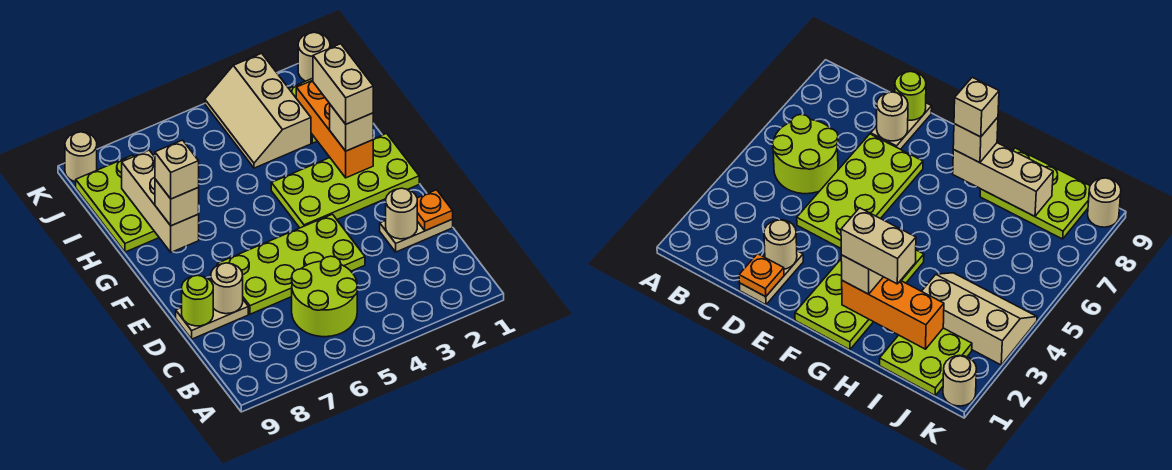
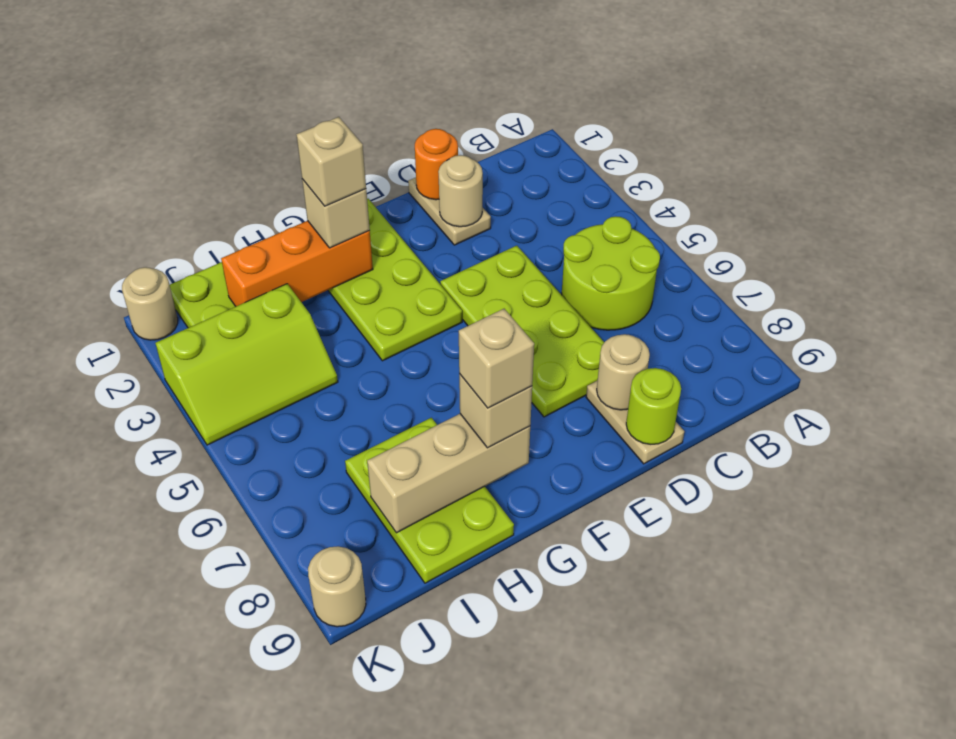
orange 1x1 plate [417,190,453,231] -> orange 1x1 round brick [415,129,458,200]
tan 1x2 brick [313,44,373,124] -> tan 1x1 brick [296,117,366,206]
lime 2x3 plate [76,155,159,252] -> lime 2x3 plate turned to [345,418,514,583]
tan 2x3 slope [205,53,311,168] -> lime 2x3 slope [156,284,338,445]

